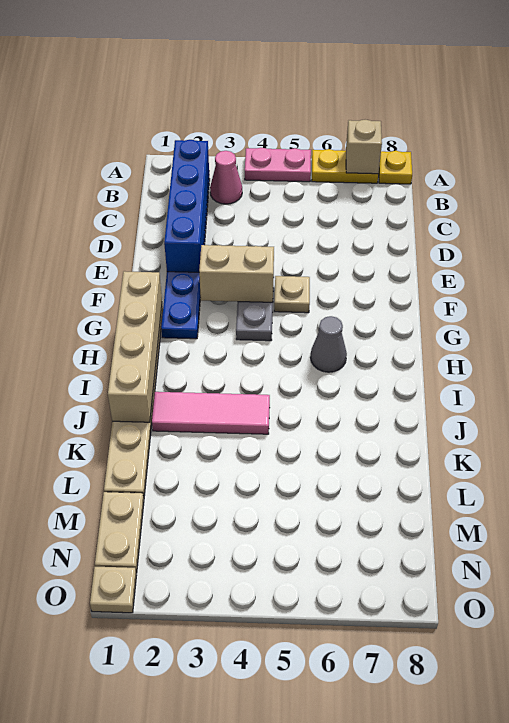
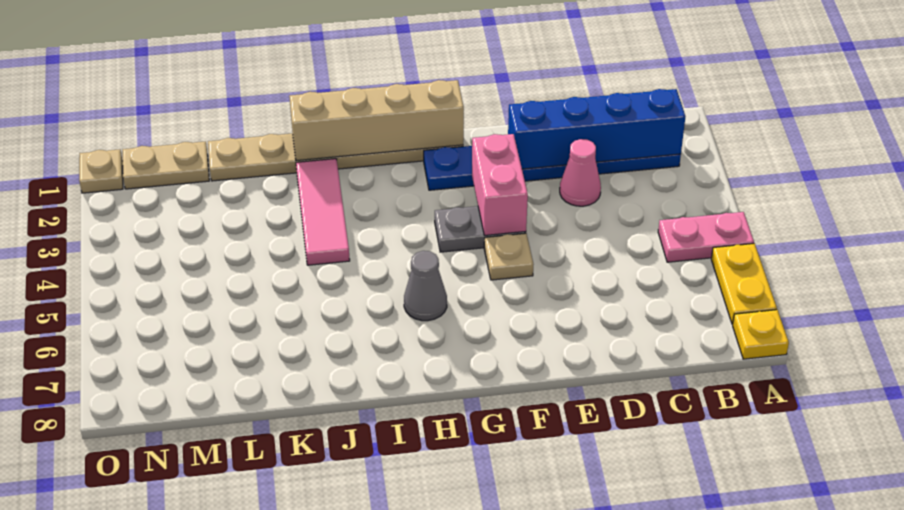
pink 1x2 plate [245,148,311,182] -> pink 1x2 plate turned to [658,212,754,262]
tan 1x1 brick [346,120,382,174] -> none
pink 1x1 cone [210,151,242,204] -> pink 1x1 cone moved to [560,139,601,206]
tan 1x2 brick [199,245,274,302] -> pink 1x2 brick [472,134,528,235]

